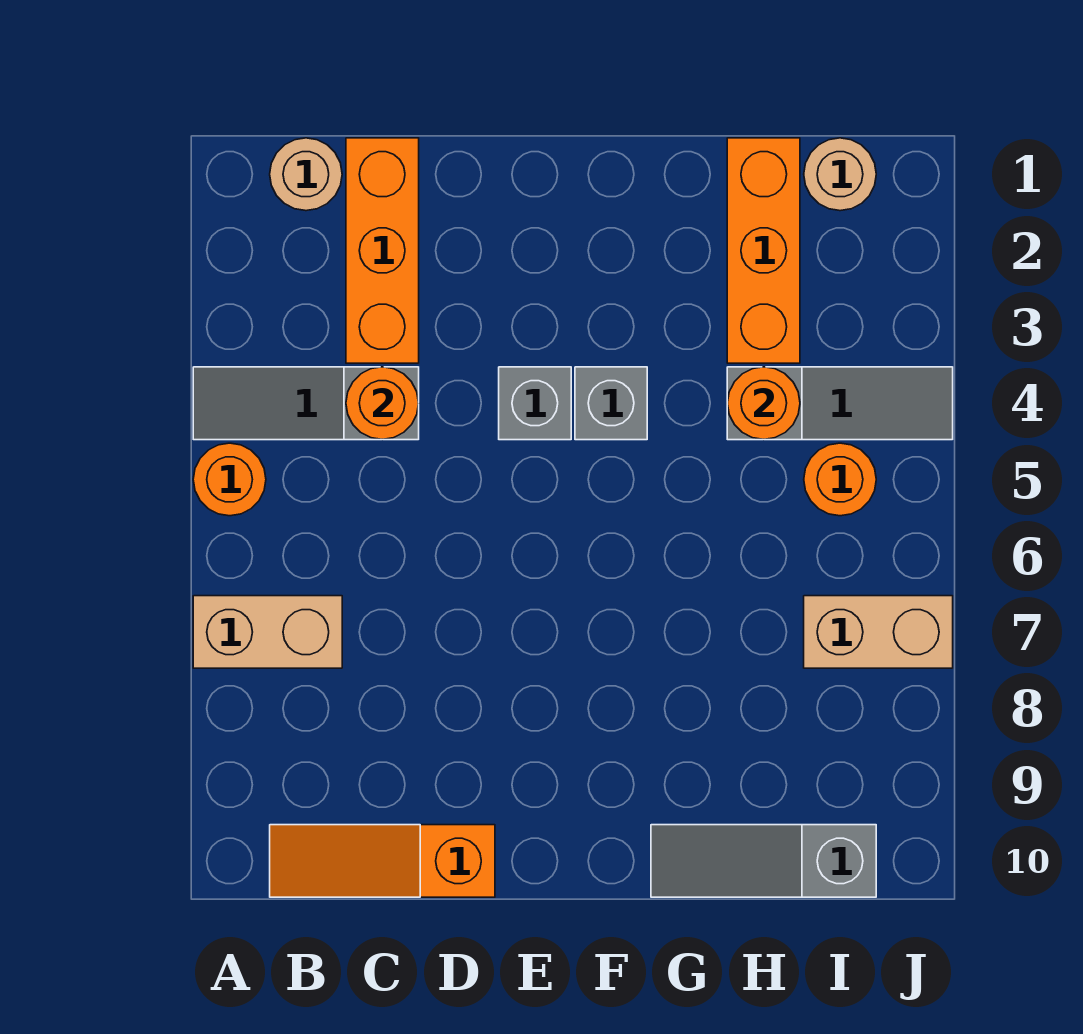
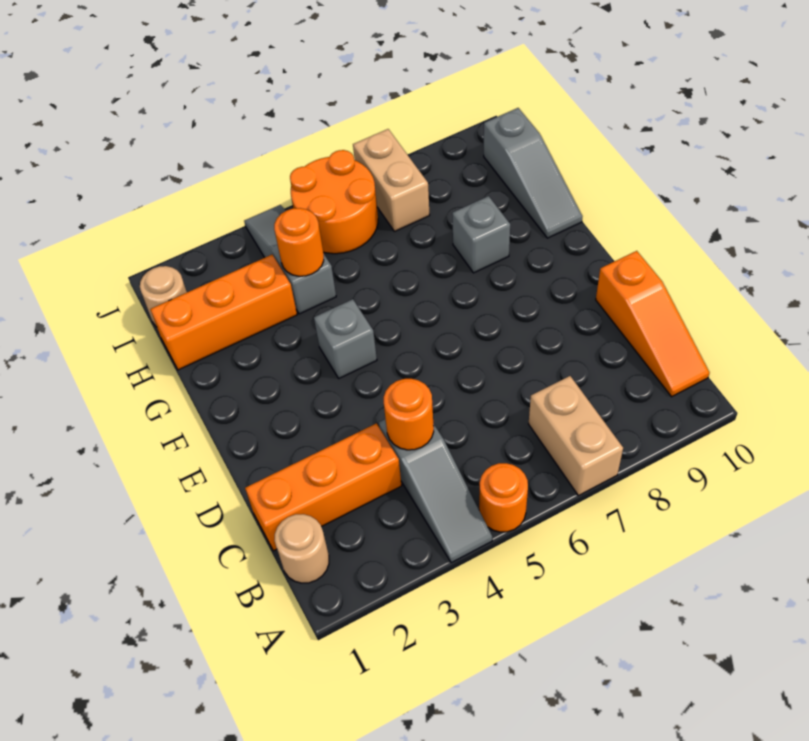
grey 1x1 brick [499,367,571,440] -> grey 1x1 brick moved to [452,196,510,273]
orange 1x1 round brick [804,443,876,516] -> orange 2x2 round brick [290,150,378,254]

